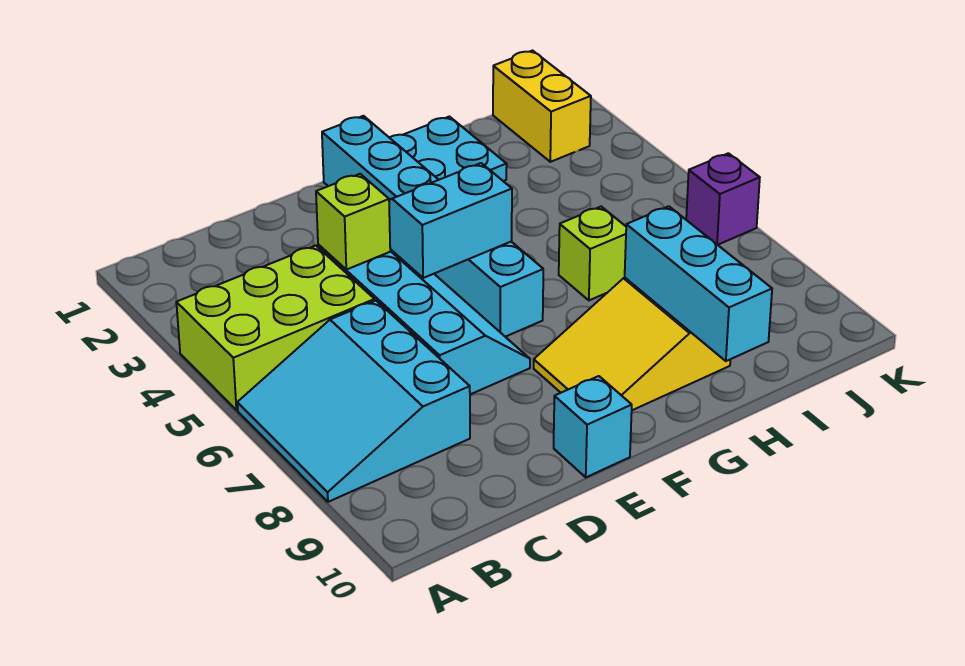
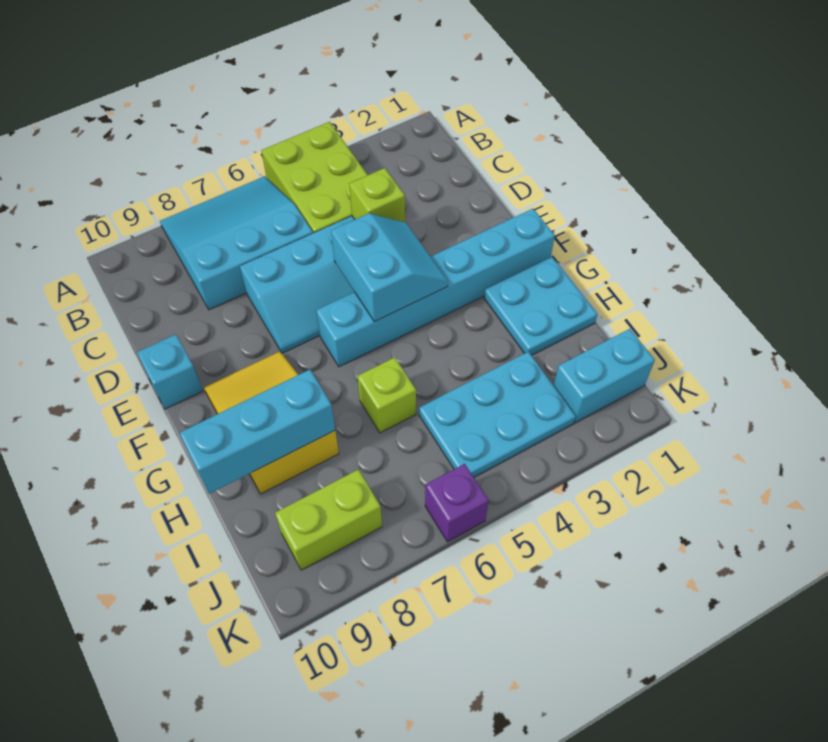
none -> cyan 2x3 plate [419,352,576,477]
yellow 1x2 brick [493,51,591,162] -> cyan 1x2 brick [553,329,655,423]
none -> lime 1x2 brick [275,470,382,570]

